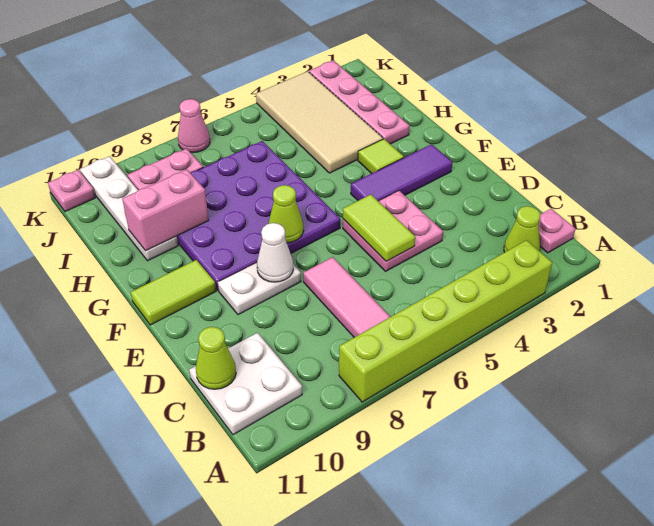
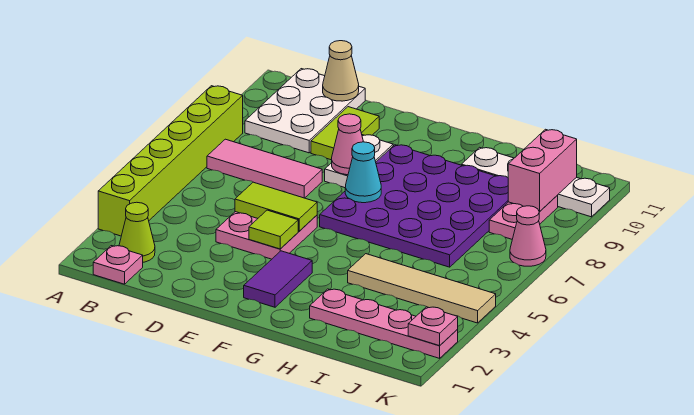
white 2x2 plate [189,333,302,435] -> white 2x3 plate [245,69,365,153]
lime 1x1 cone [196,327,236,389] -> tan 1x1 cone [323,41,359,101]
white 1x1 cone [257,223,293,282] -> pink 1x1 cone [332,114,363,175]
purple 1x3 tile [351,144,452,201] -> purple 1x2 tile [244,251,312,307]
lime 1x1 cone [268,185,304,243] -> cyan 1x1 cone [345,142,381,203]
lime 1x2 tile [131,260,216,325] -> lime 1x2 tile moved to [311,107,379,160]
lime 1x1 tile [358,139,404,174] -> lime 1x1 tile moved to [249,210,298,249]
tan 2x4 tile [256,71,383,173] -> tan 1x4 tile [348,254,496,323]
pink 1x2 brick [122,169,209,251] -> pink 1x2 brick moved to [508,129,577,212]
pink 1x1 plate [48,170,95,211] -> pink 1x1 plate moved to [408,307,458,346]

